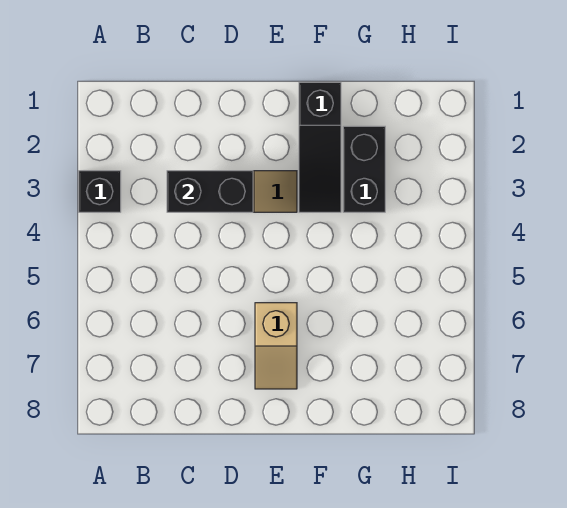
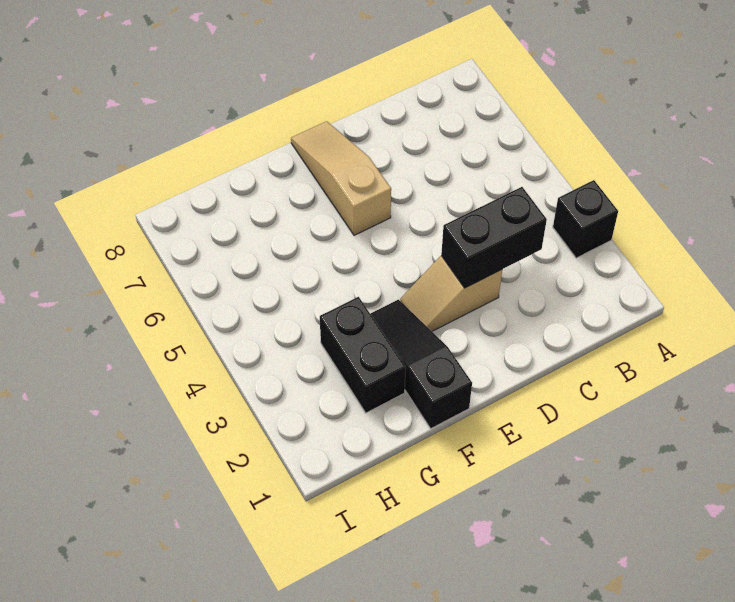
tan 1x2 slope [255,303,297,389] -> tan 1x3 slope [291,121,391,235]

